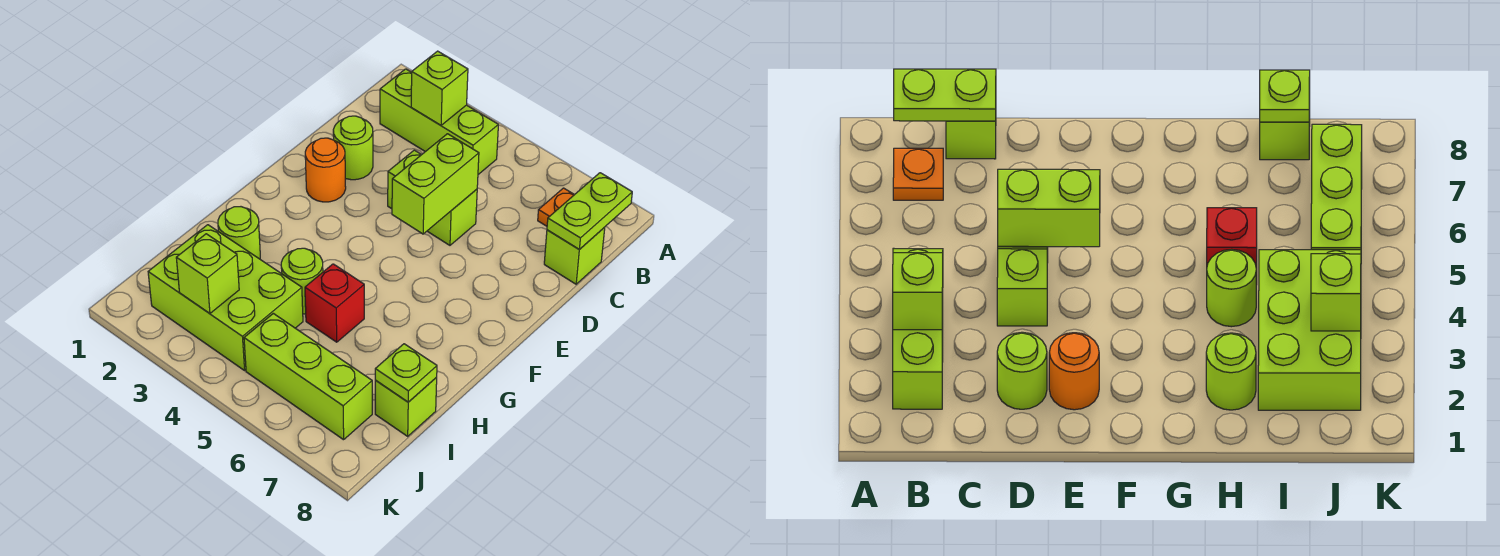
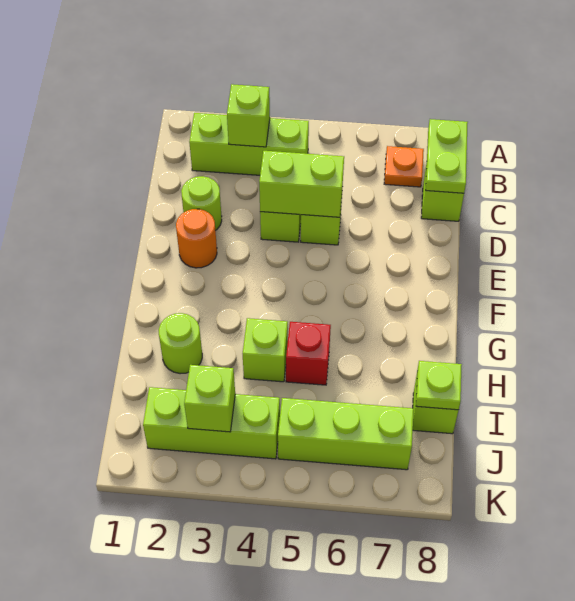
lime 1x2 brick [392,134,479,234] -> lime 1x2 brick turned to [259,151,344,217]
lime 1x1 round brick [281,248,323,314] -> lime 1x1 brick [243,318,288,382]
lime 2x3 brick [148,225,303,370] -> lime 1x3 brick [143,387,280,459]

